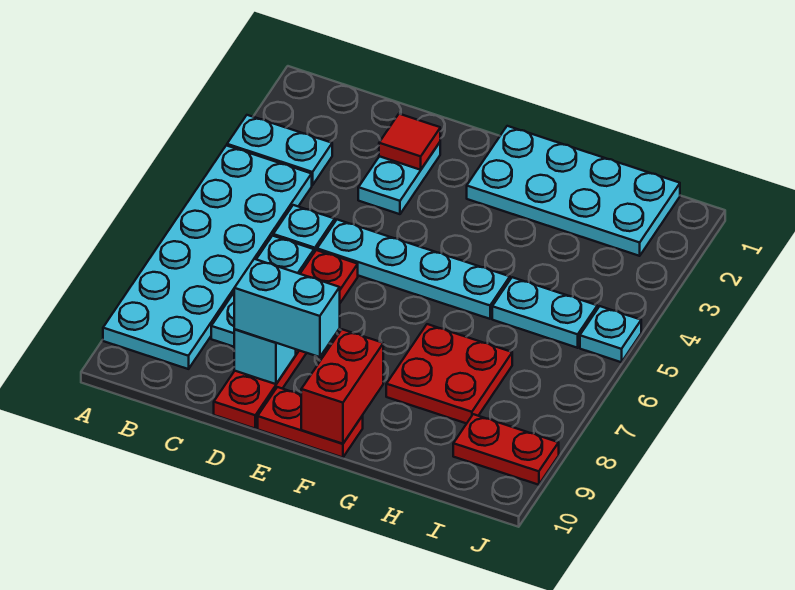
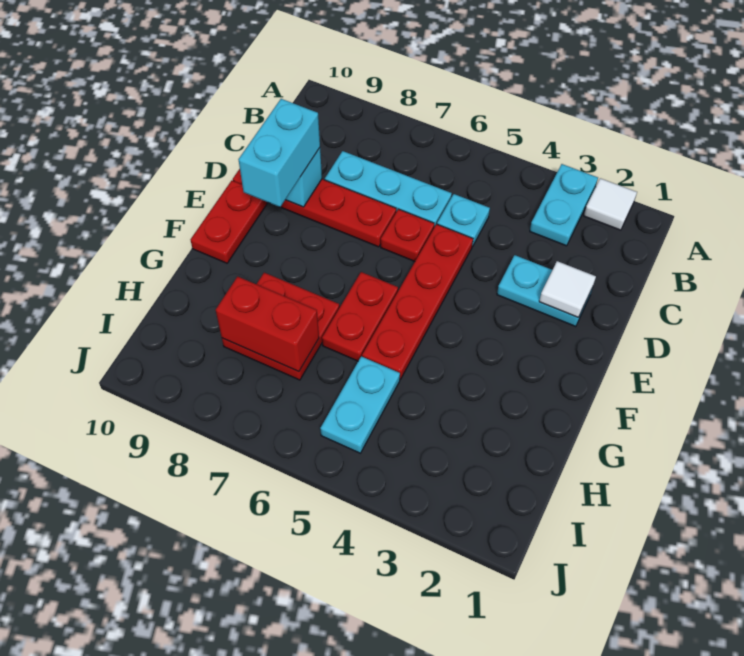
none -> white 1x1 tile [584,178,637,230]
cyan 2x6 plate [103,145,312,369] -> none
red 1x1 tile [379,114,440,170] -> white 1x1 tile [539,261,596,317]
cyan 1x4 plate [317,220,510,319] -> red 1x4 plate [362,224,473,379]
cyan 2x4 plate [467,126,680,256] -> none
red 1x2 brick [301,329,383,444] -> red 1x2 brick moved to [216,277,319,372]
red 1x2 plate [453,414,559,485] -> red 1x2 plate moved to [322,272,398,361]
cyan 1x1 plate [580,306,641,362] -> none

